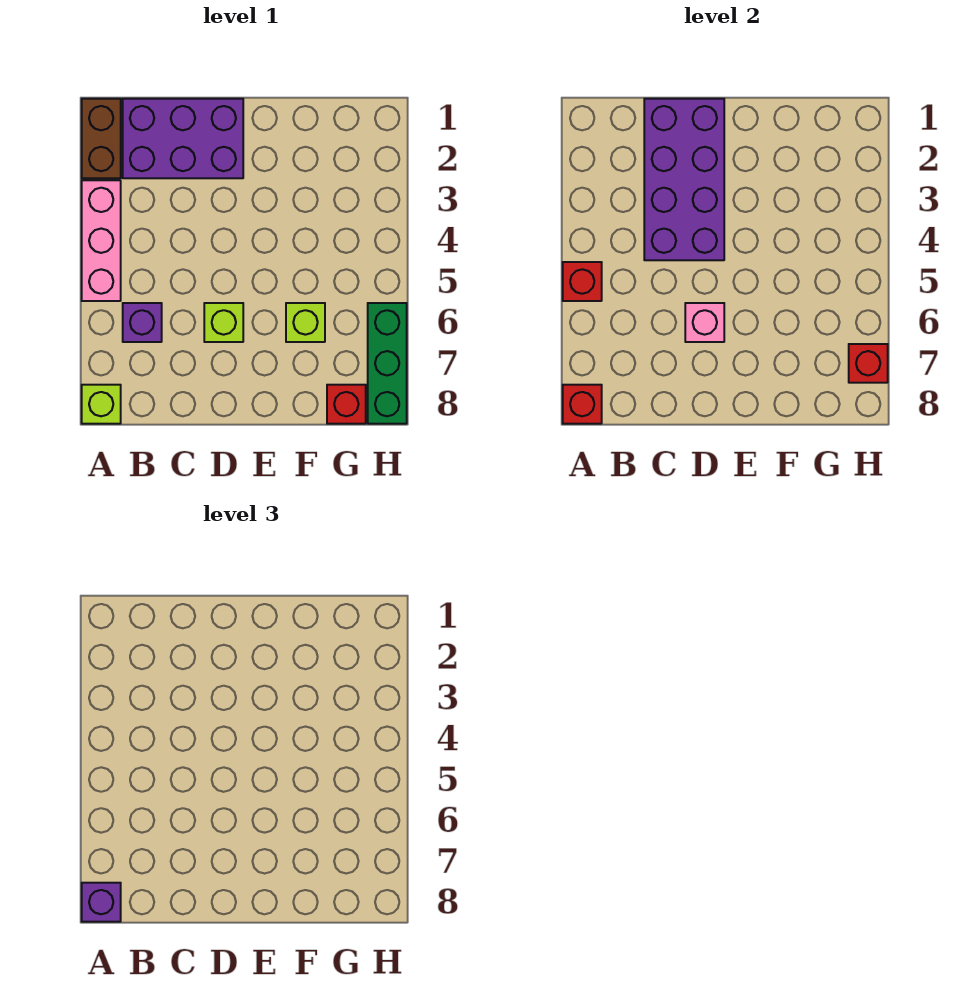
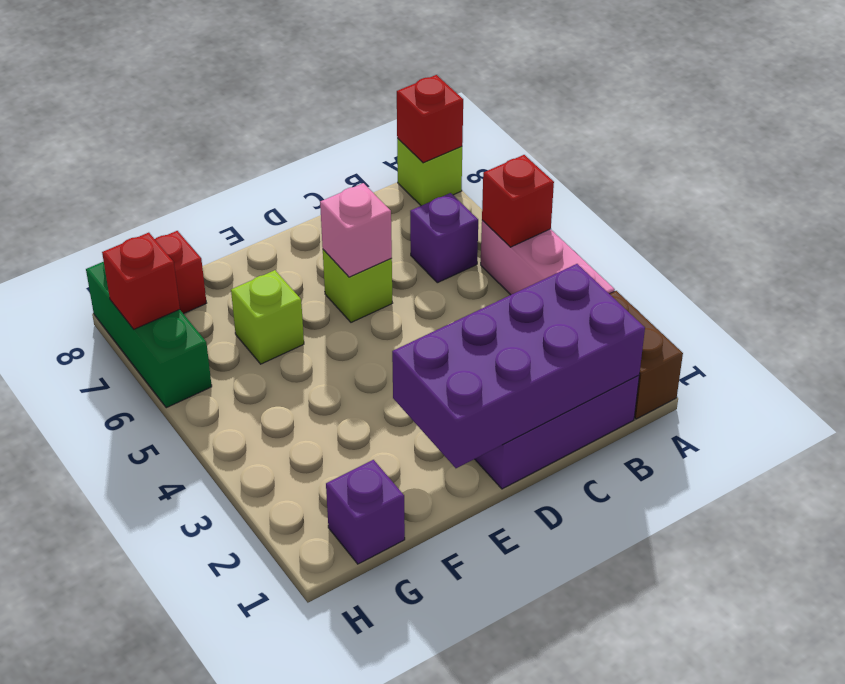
purple 1x1 brick [82,883,121,922] -> purple 1x1 brick moved to [326,460,405,564]
purple 2x4 brick [644,99,724,260] -> purple 2x4 brick turned to [392,264,645,468]

